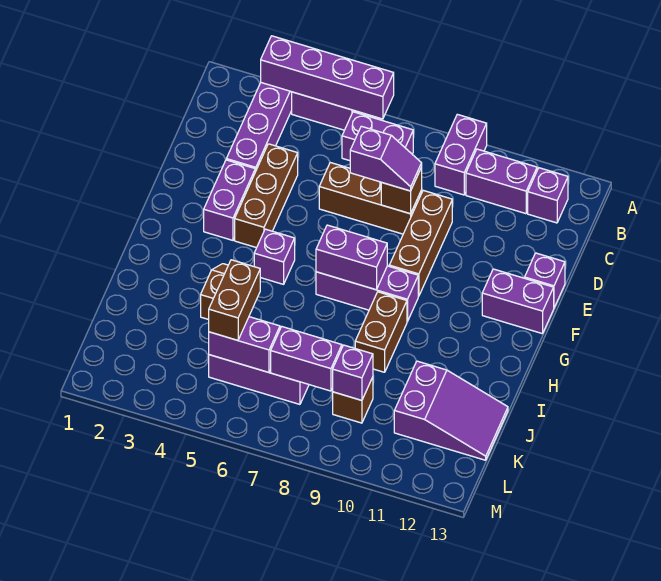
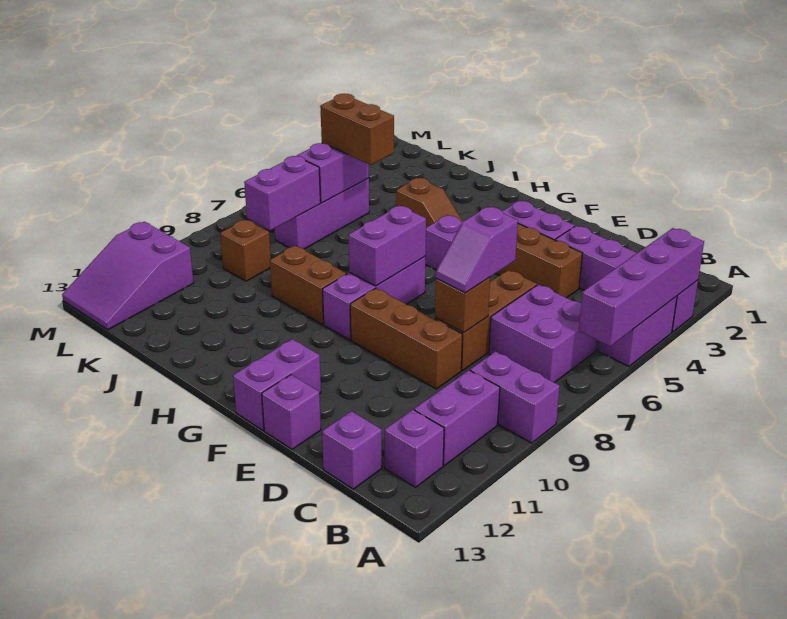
purple 1x2 brick [342,112,413,161] -> purple 2x2 brick [489,285,597,383]
purple 2x3 slope [394,361,508,460] -> purple 2x3 slope moved to [62,222,194,330]
purple 1x1 brick [333,345,373,400] -> purple 1x1 brick moved to [322,411,382,489]

